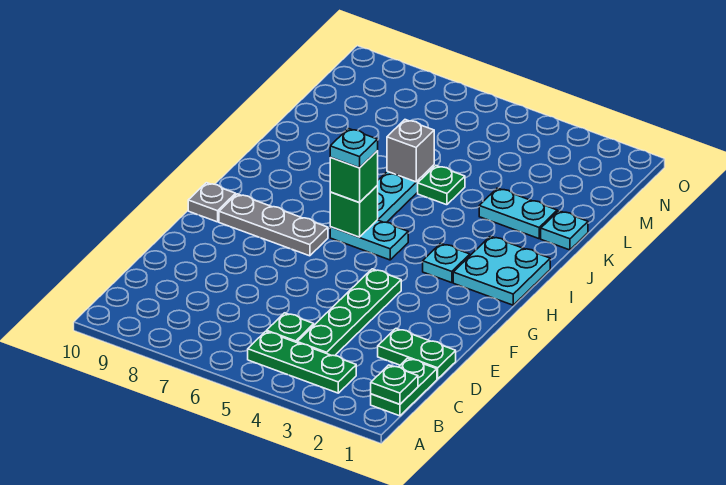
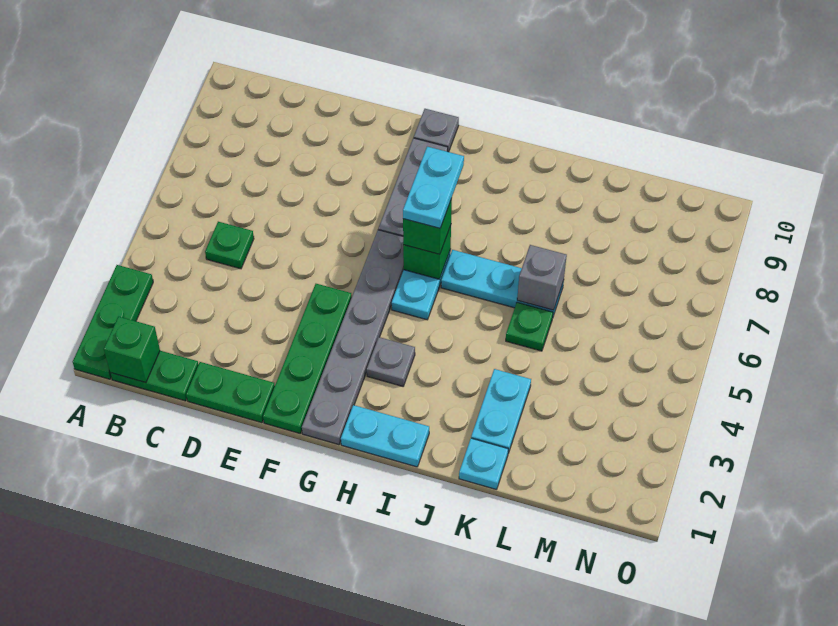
green 1x1 plate [371,365,418,404] -> green 1x1 brick [104,317,160,383]
green 1x3 plate [248,331,356,393] -> green 1x3 plate moved to [73,265,153,379]
green 1x4 plate [297,269,401,356] -> green 1x4 plate turned to [263,284,352,434]
green 1x2 plate [378,329,456,379] -> green 1x2 plate turned to [186,362,275,423]
none -> grey 1x6 plate [302,230,404,445]
cyan 2x2 plate [453,236,550,305] -> cyan 1x2 plate [341,405,429,467]
cyan 1x1 plate [423,243,470,283] -> grey 1x1 plate [367,337,415,386]
cyan 1x1 plate [330,128,378,168] -> cyan 1x2 plate [403,147,464,228]

